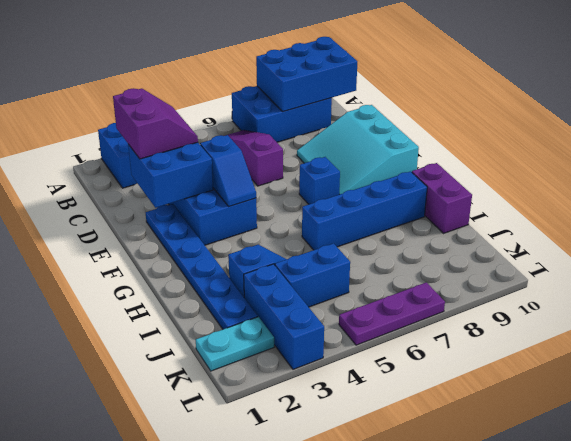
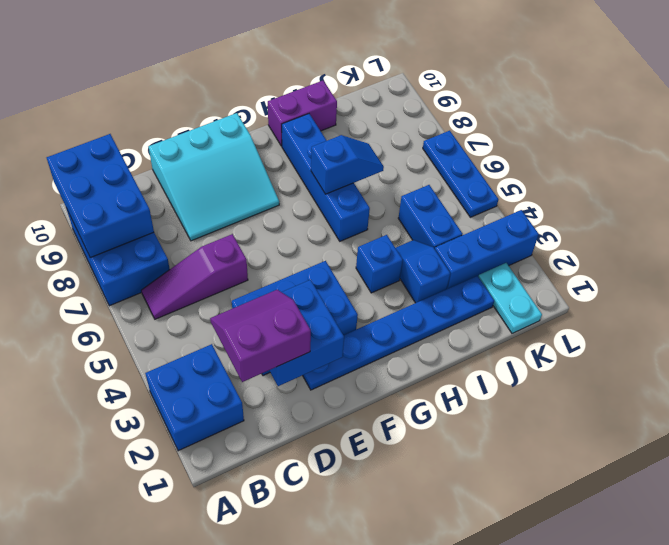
blue 1x2 slope [200,135,256,206] -> blue 1x2 slope moved to [311,135,384,194]
blue 1x1 brick [299,157,340,204] -> blue 1x1 brick moved to [356,235,403,293]
purple 1x3 plate [339,282,445,345] -> blue 1x3 plate [423,131,499,217]

